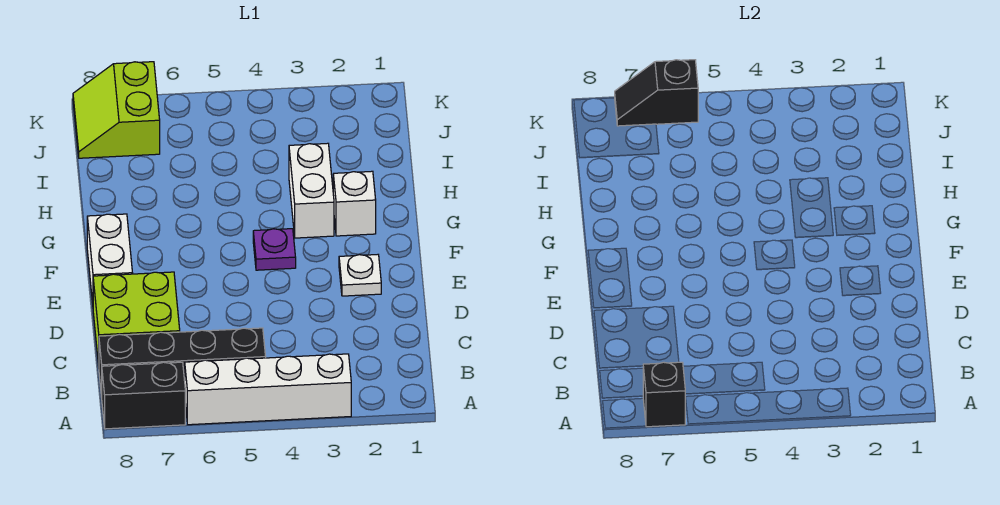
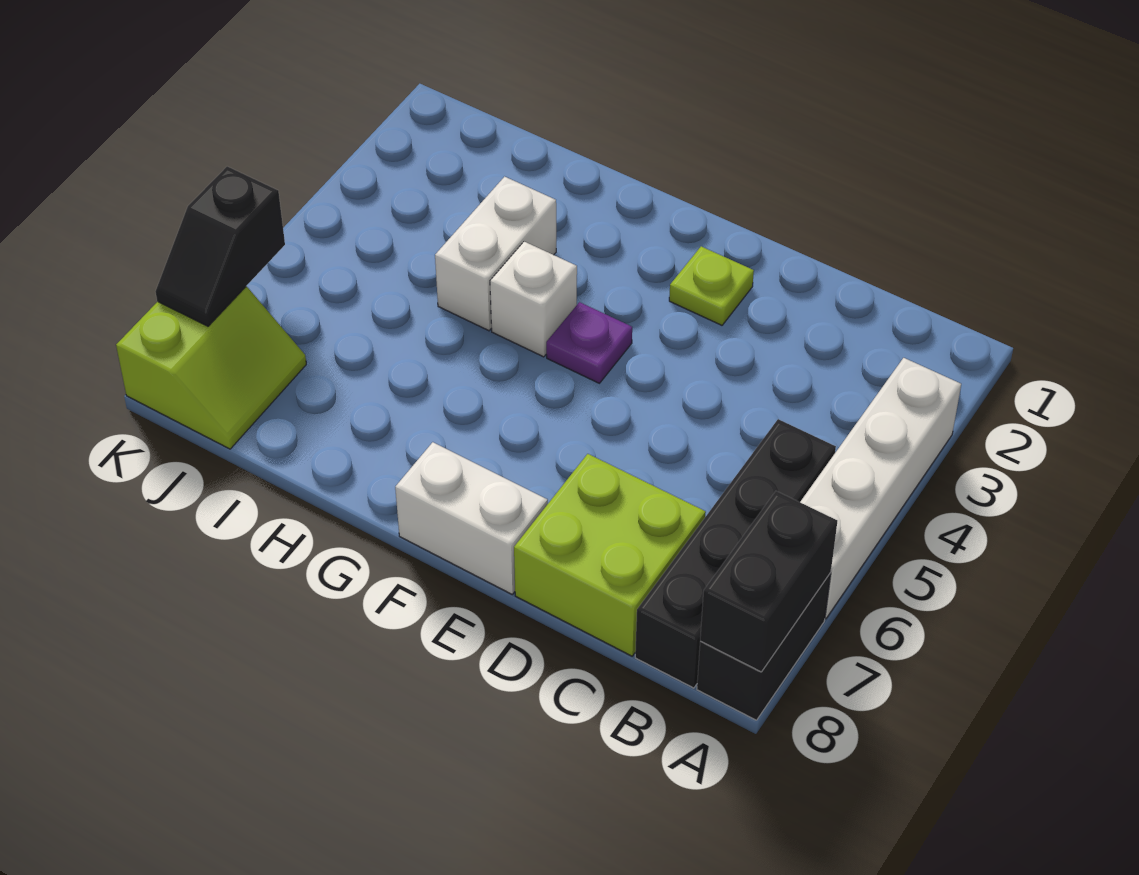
black 1x1 brick [643,362,685,427] -> black 1x2 brick [700,491,837,672]
white 1x1 plate [339,255,381,296] -> lime 1x1 plate [669,246,754,325]
white 1x1 brick [333,171,376,236] -> white 1x1 brick moved to [490,242,577,357]
white 1x2 brick [289,143,334,238] -> white 1x2 brick turned to [435,177,556,331]
lime 2x2 slope [73,62,160,158] -> lime 2x2 slope turned to [116,287,306,449]

